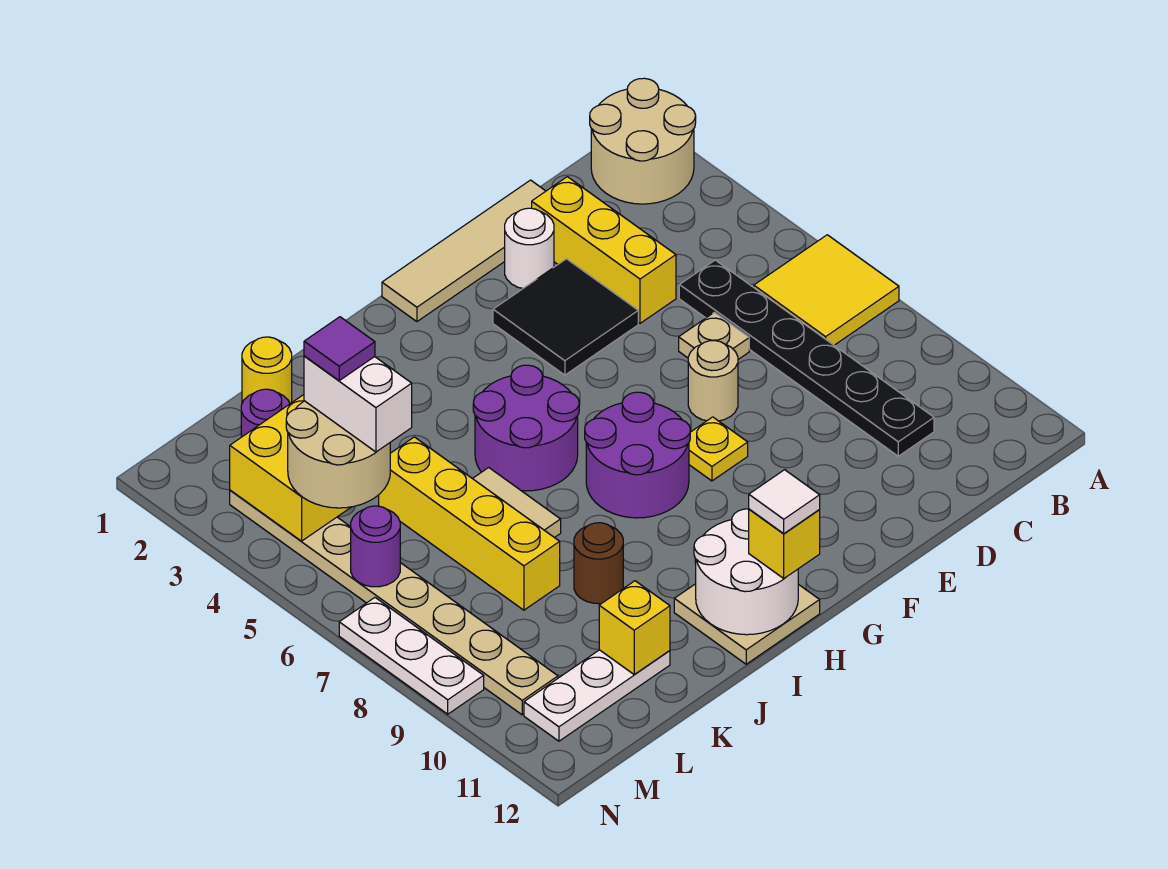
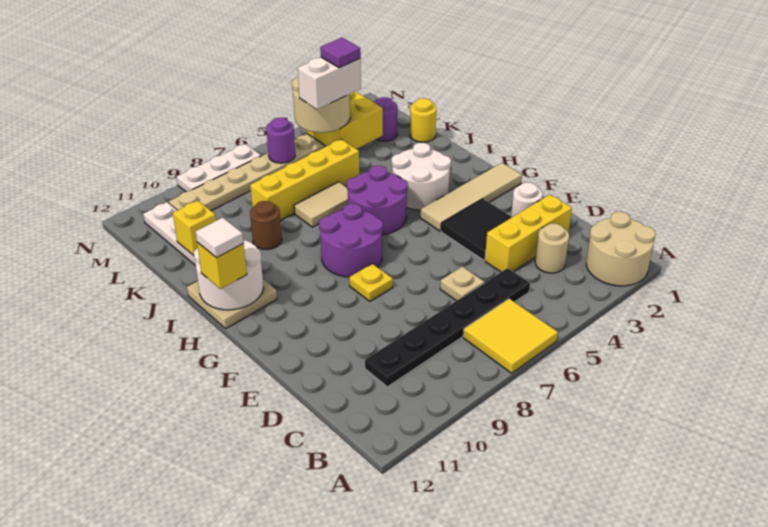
tan 1x4 tile [382,180,546,322] -> tan 1x4 tile turned to [420,163,522,231]
tan 1x1 round brick [688,341,738,421] -> tan 1x1 round brick moved to [535,223,569,273]
none -> white 2x2 round brick [392,143,451,210]

